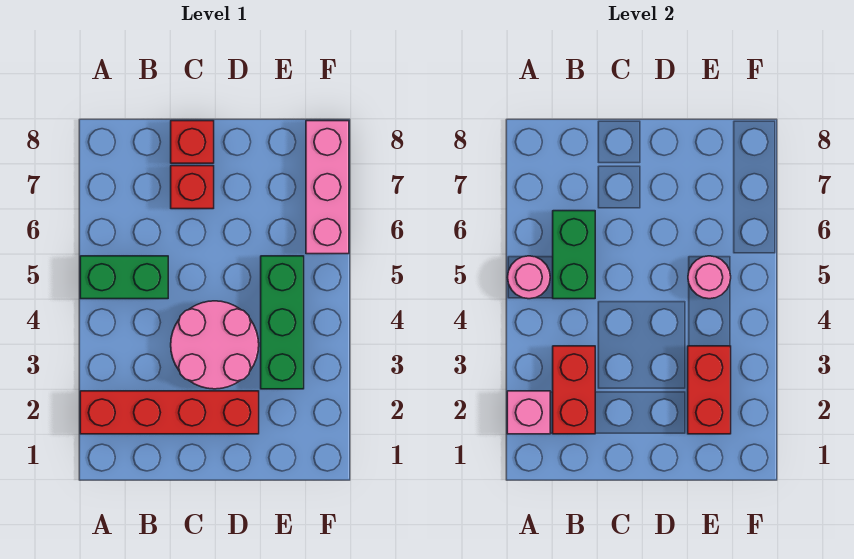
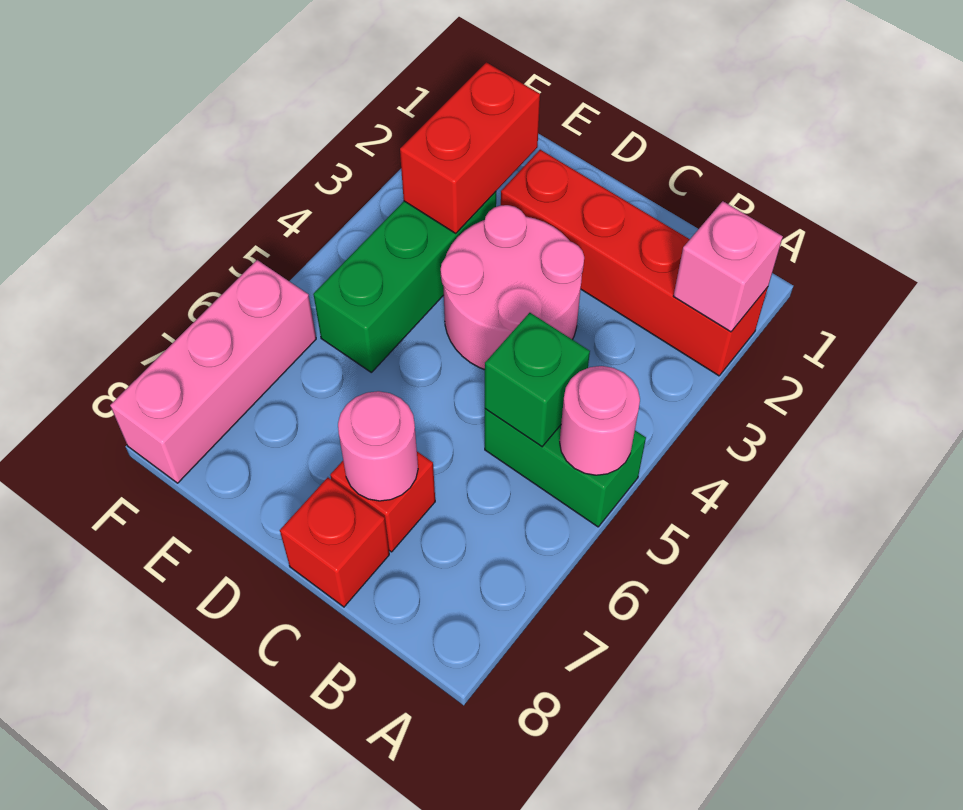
red 1x2 brick [553,346,595,434] -> none
green 1x2 brick [553,211,595,299] -> green 1x1 brick [485,313,590,447]
pink 1x1 round brick [688,256,731,299] -> pink 1x1 round brick moved to [338,391,418,501]

